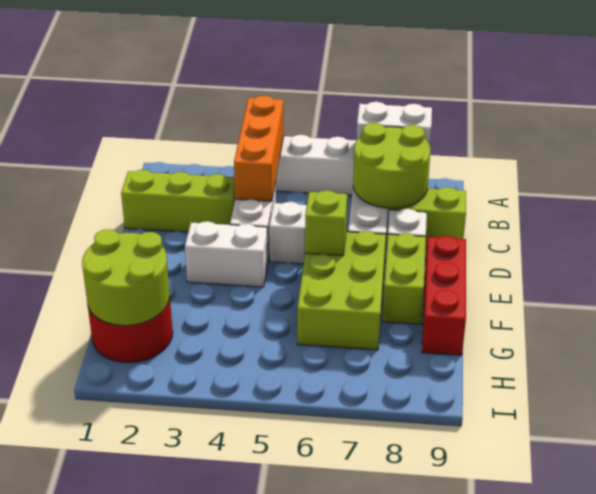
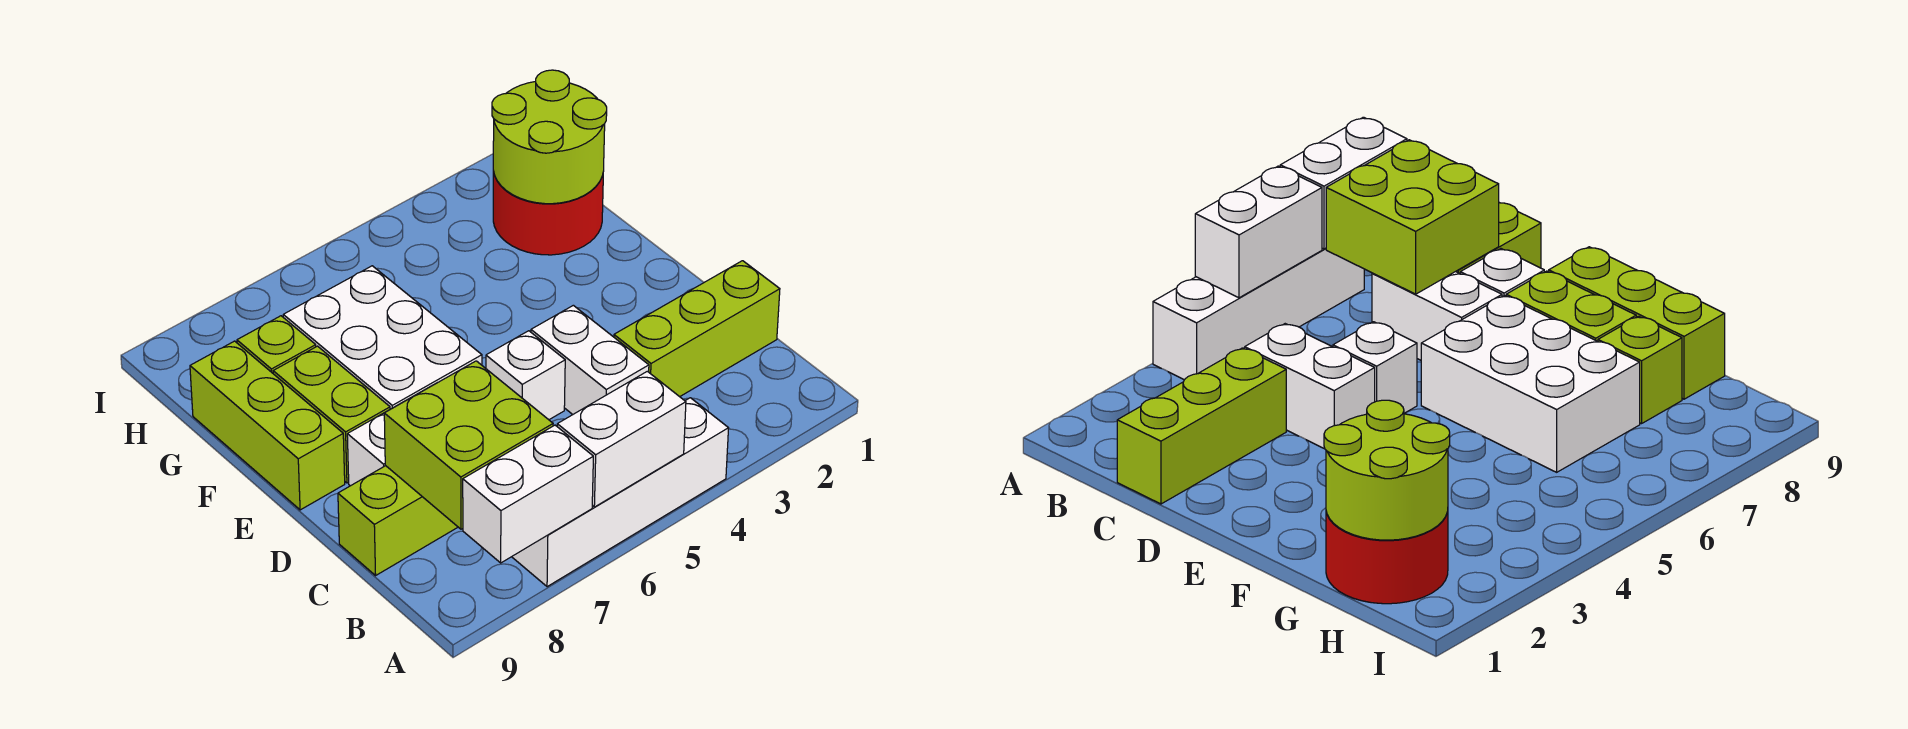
orange 1x3 brick [234,96,284,201] -> none
lime 2x2 round brick [353,123,431,208] -> lime 2x2 brick [384,361,553,529]
white 1x2 brick [185,221,268,287] -> white 1x2 brick moved to [557,371,686,507]
lime 2x3 brick [297,231,386,350] -> white 2x3 brick [283,266,482,409]
lime 1x1 brick [305,190,347,256] -> lime 1x1 brick moved to [237,316,316,373]
red 1x3 brick [422,236,466,355] -> lime 1x3 brick [190,341,345,510]

